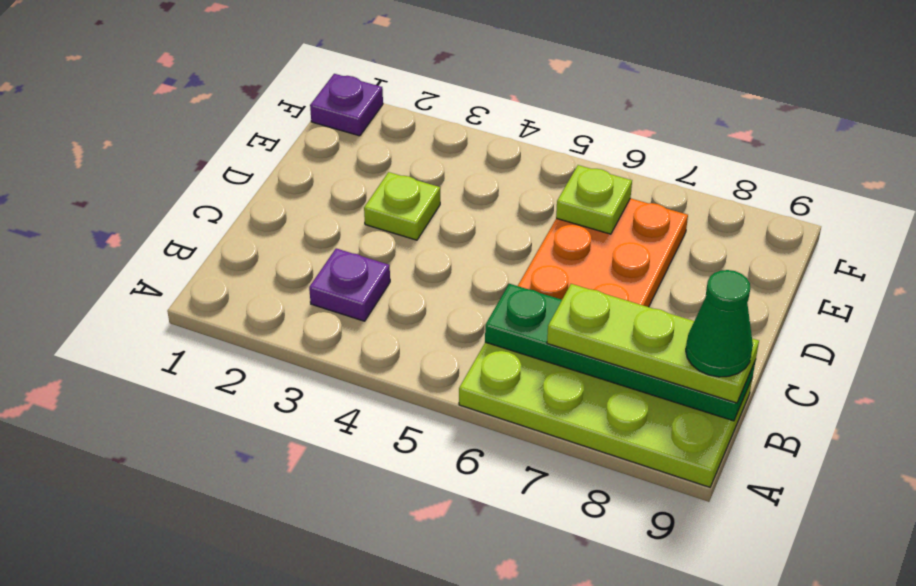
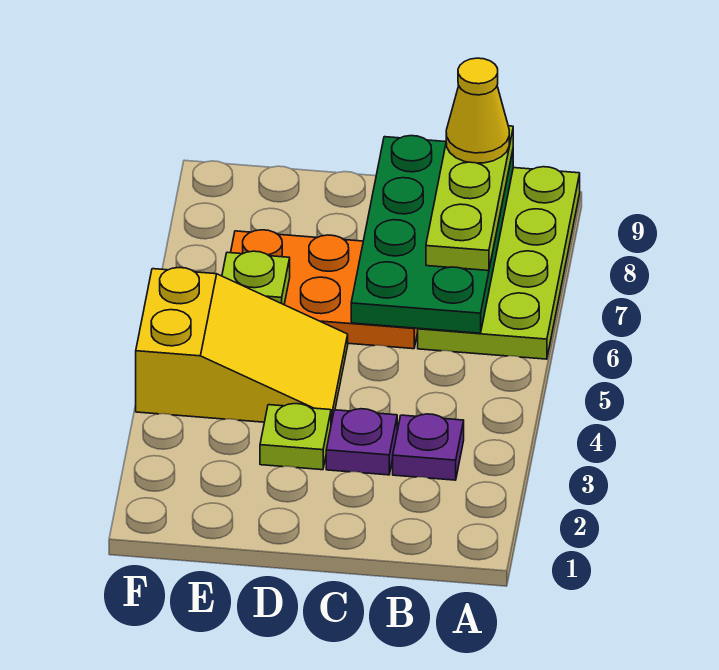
green 1x4 plate [485,284,756,421] -> green 2x4 plate [351,136,513,333]
green 1x1 cone [686,270,753,377] -> yellow 1x1 cone [446,58,509,163]
none -> yellow 2x3 slope [136,268,348,424]
purple 1x1 plate [310,74,383,136] -> purple 1x1 plate moved to [326,409,397,475]

